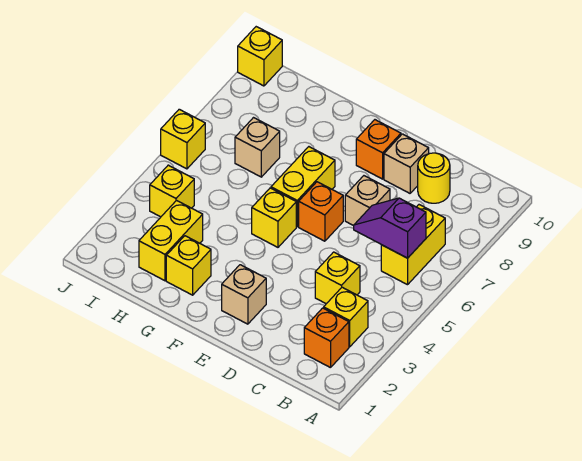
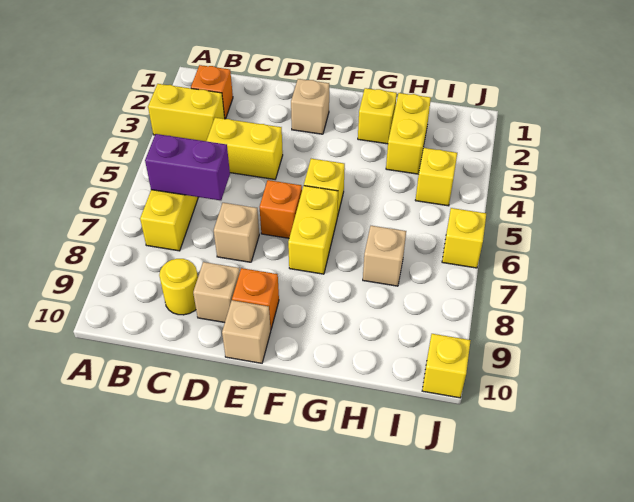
yellow 1x1 brick [324,287,368,347] -> yellow 1x2 brick [148,84,225,141]
purple 1x2 slope [354,198,426,258] -> purple 1x2 brick [145,134,230,200]
yellow 1x1 brick [315,252,360,304] -> yellow 1x2 brick [207,118,283,179]
none -> tan 1x1 brick [222,300,271,363]

